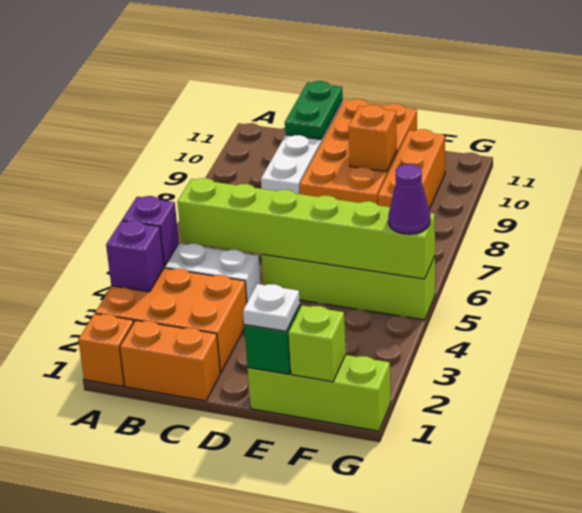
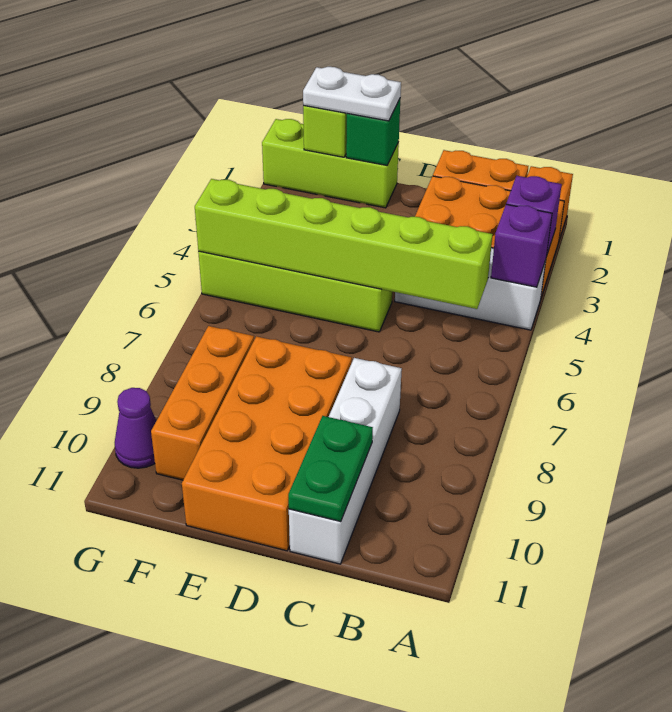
white 1x1 plate [243,284,300,331] -> white 1x2 plate [303,67,401,121]
orange 1x1 brick [348,105,397,172] -> none
purple 1x1 cone [388,164,430,234] -> purple 1x1 cone moved to [115,388,157,468]

